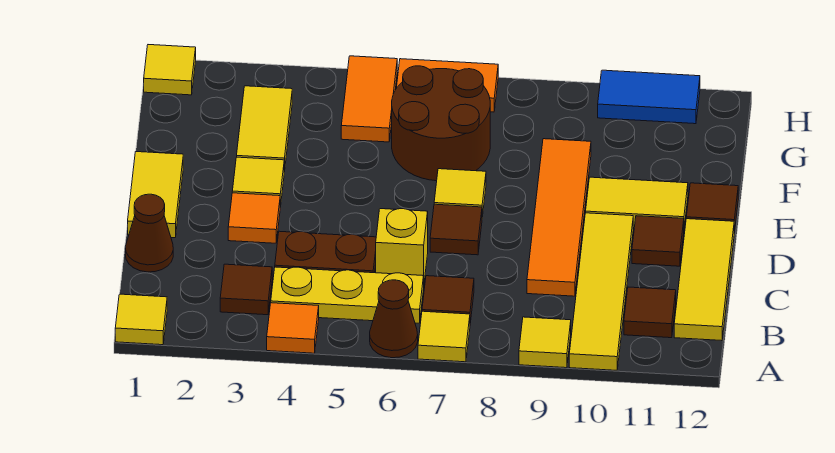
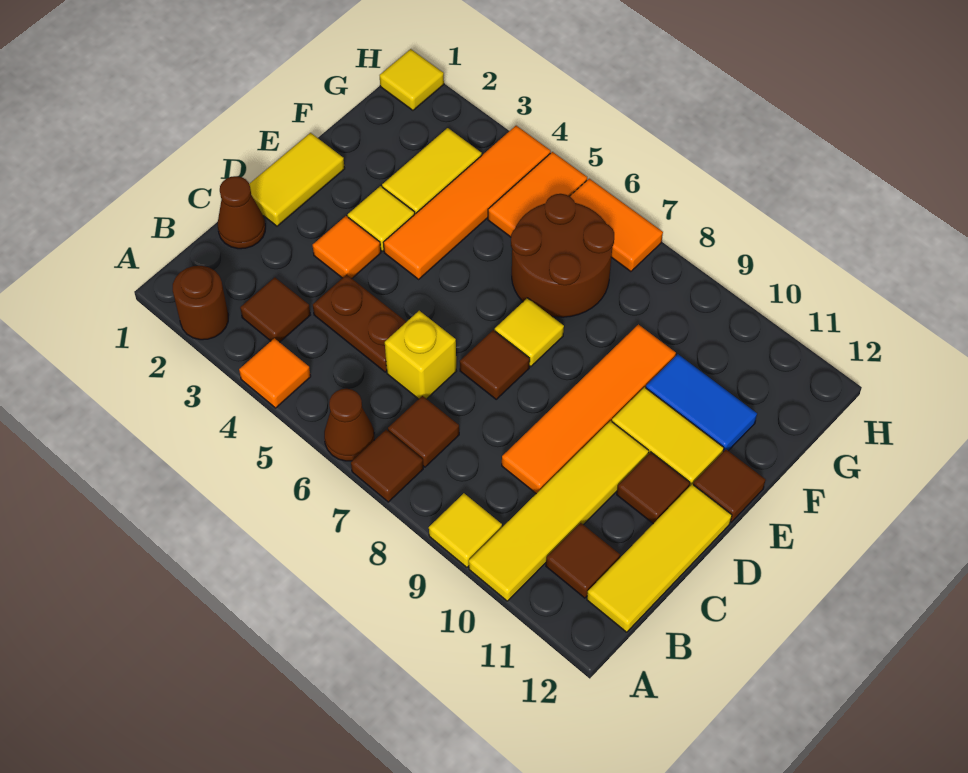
yellow 1x1 tile [115,294,167,345] -> none
none -> brown 1x1 round brick [173,266,228,340]
yellow 1x1 tile [418,311,470,362] -> brown 1x1 tile [351,430,423,502]
yellow 1x3 plate [271,267,424,323] -> none
none -> orange 1x4 tile [383,126,551,279]
blue 1x2 tile [598,70,700,124] -> blue 1x2 tile moved to [646,354,757,452]

